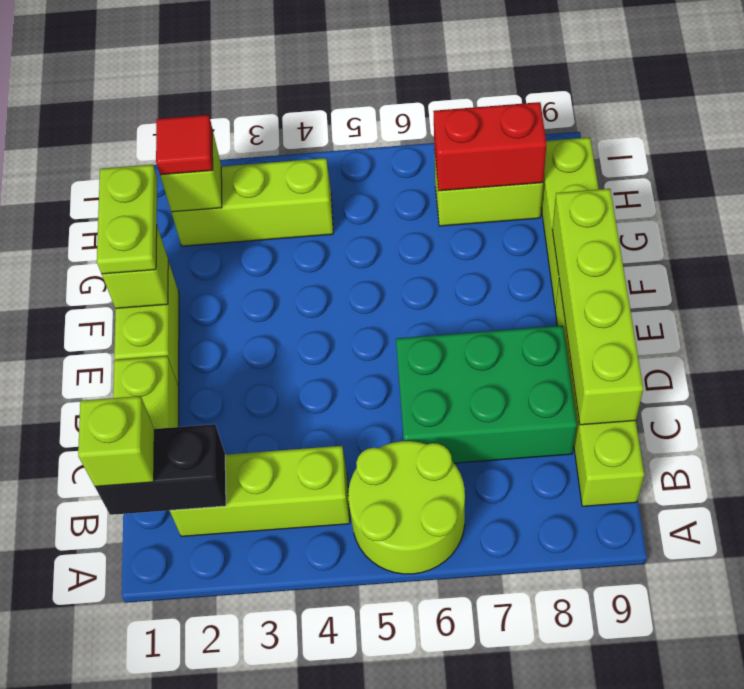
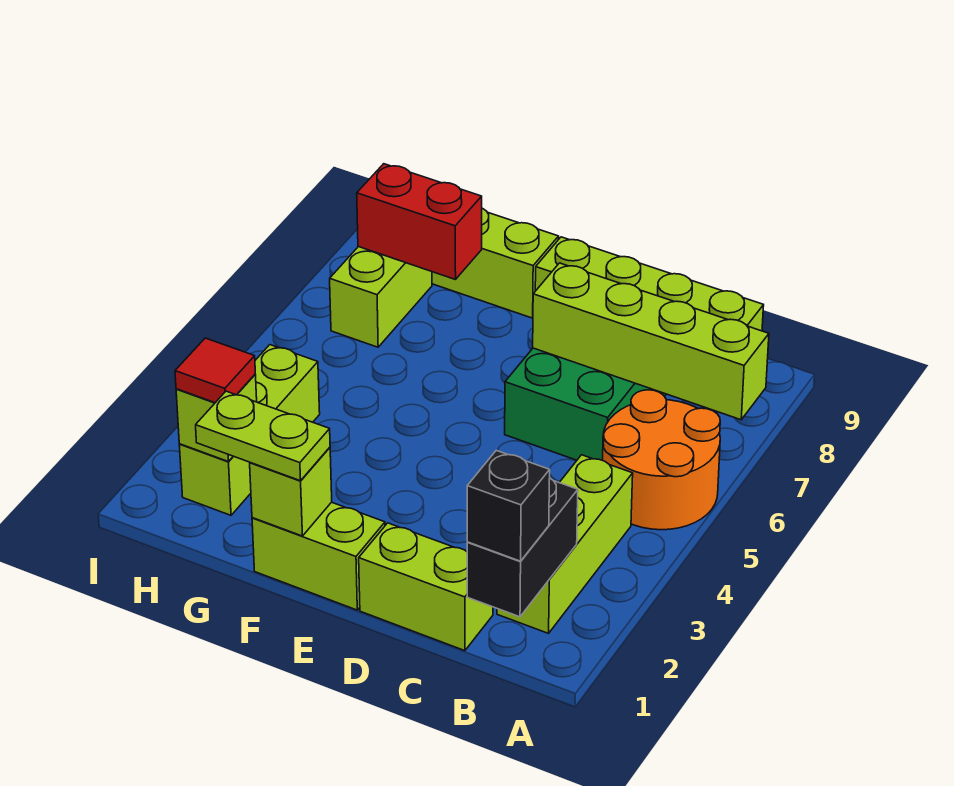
lime 2x2 round brick [348,441,465,574] -> orange 2x2 round brick [603,390,720,530]
lime 1x1 brick [78,396,154,487] -> black 1x1 brick [467,450,550,561]
lime 1x4 brick [552,189,643,425] -> lime 1x4 brick moved to [533,263,769,420]
red 1x2 brick [433,102,546,191] -> red 1x2 brick turned to [357,164,482,280]

